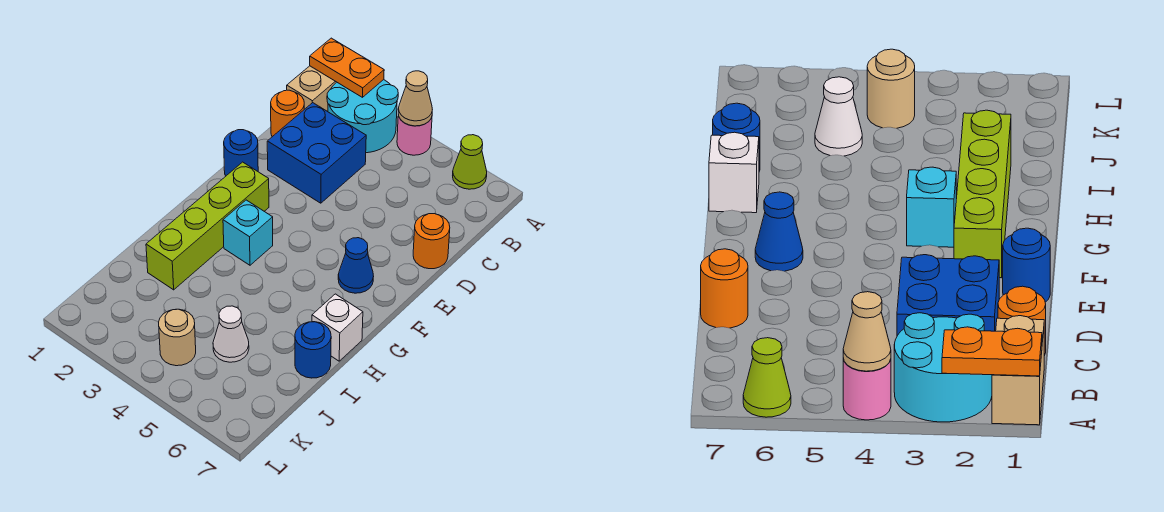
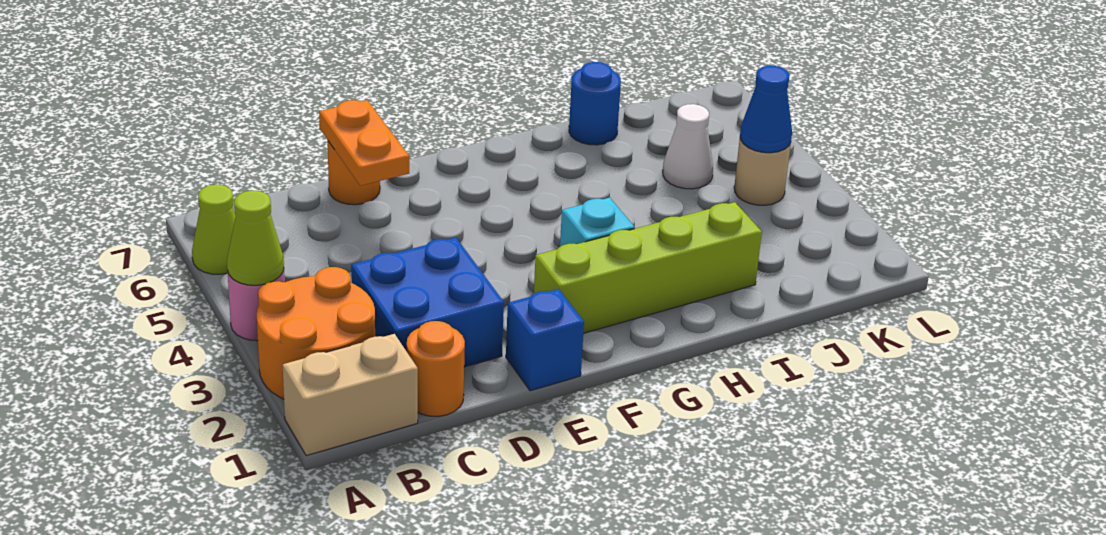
orange 1x2 plate [310,38,384,97] -> orange 1x2 plate moved to [319,100,409,186]
cyan 2x2 round brick [327,80,398,153] -> orange 2x2 round brick [257,267,375,399]
tan 1x1 cone [398,71,432,126] -> lime 1x1 cone [227,191,284,285]
blue 1x1 round brick [224,130,258,176] -> blue 1x1 brick [506,289,584,391]
blue 1x1 cone [338,238,374,293] -> blue 1x1 cone moved to [740,66,792,153]
white 1x1 brick [312,294,363,361] -> none

